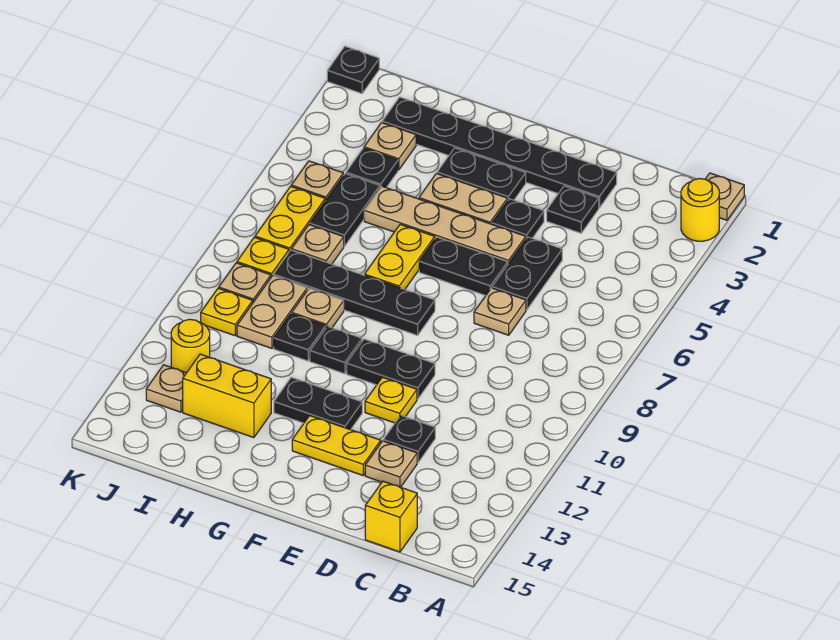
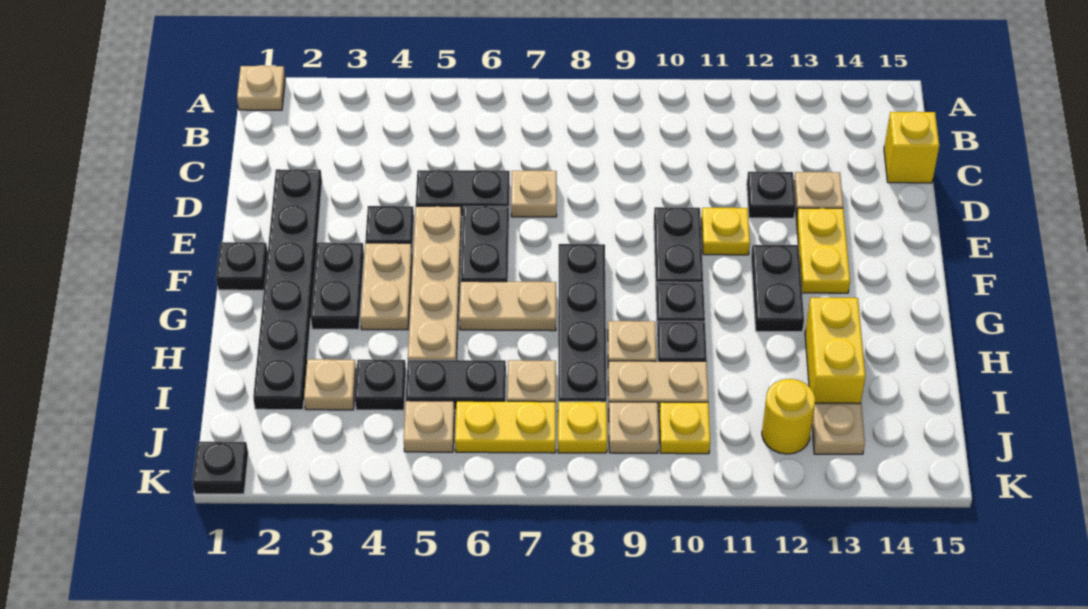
yellow 1x1 round brick [681,179,719,241] -> none
black 1x1 plate [547,186,599,233] -> black 1x1 plate moved to [216,242,268,290]
yellow 1x2 plate [365,224,435,289] -> tan 1x2 plate [459,281,556,331]

